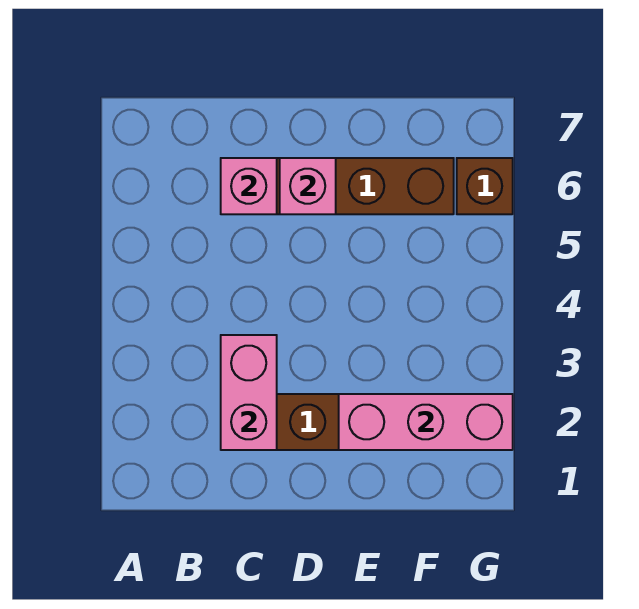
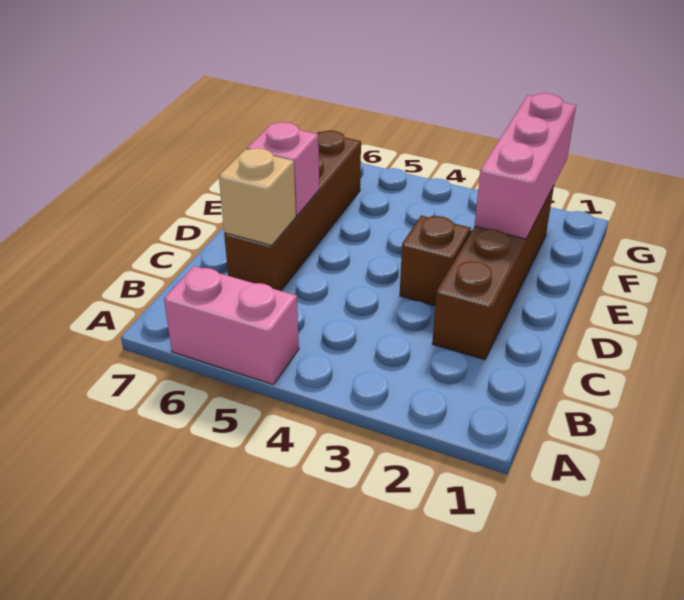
pink 1x2 brick [221,335,277,450] -> pink 1x2 brick moved to [164,266,299,384]
pink 1x1 brick [221,158,277,214] -> tan 1x1 brick [219,148,296,245]
brown 1x1 brick [457,158,513,214] -> brown 1x1 brick moved to [400,215,471,306]

